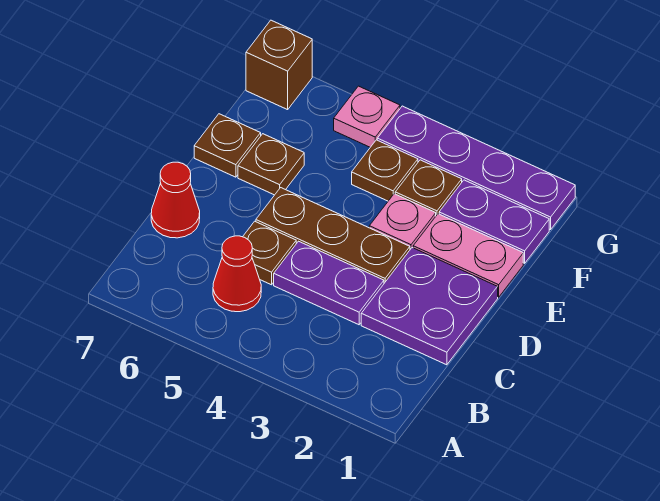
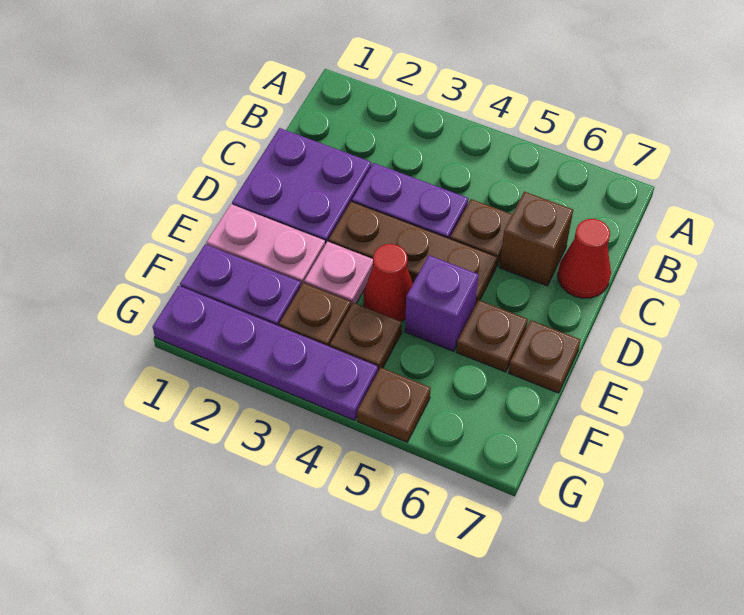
red 1x1 cone [213,236,261,312] -> red 1x1 cone moved to [363,244,413,321]
none -> purple 1x1 brick [405,255,479,351]
pink 1x1 plate [334,86,400,147] -> brown 1x1 plate [357,368,431,442]
brown 1x1 brick [246,20,312,110] -> brown 1x1 brick moved to [499,192,573,286]

